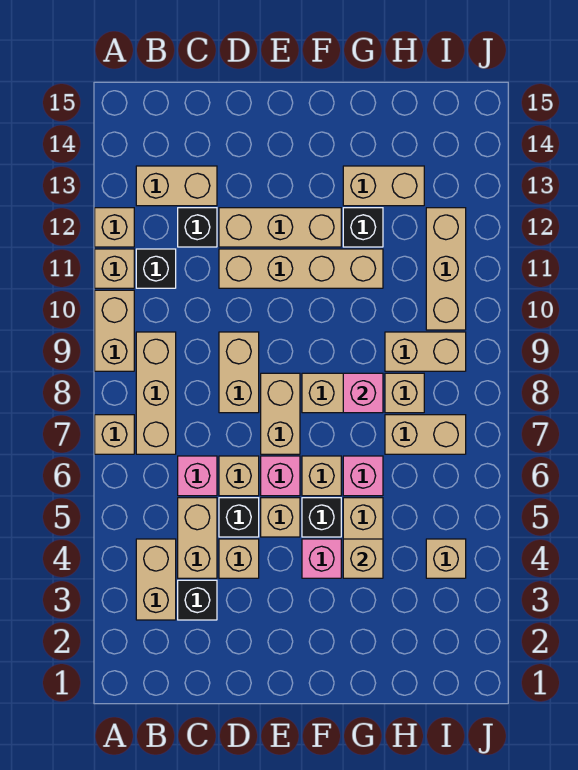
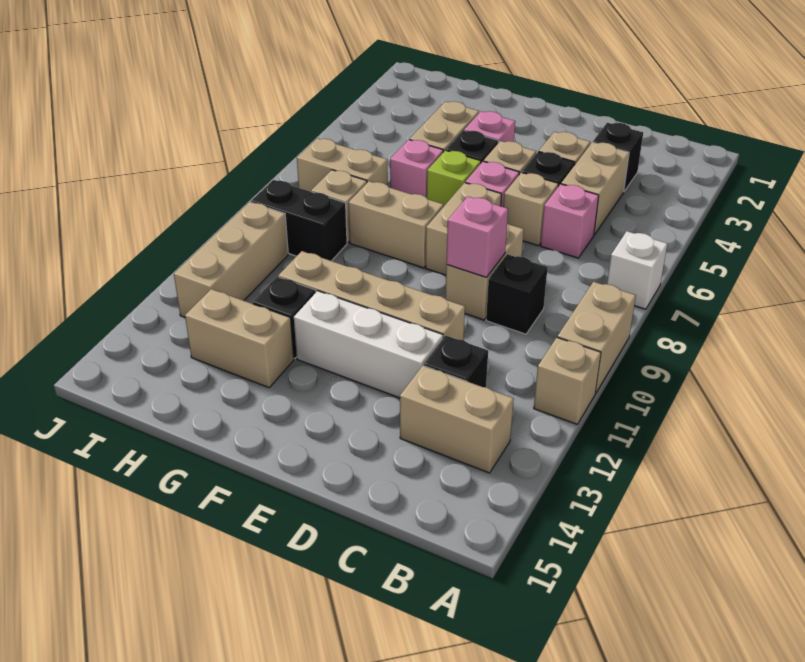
tan 1x1 brick [95,415,134,454] -> white 1x1 brick [607,231,668,309]
tan 1x1 brick [95,208,134,247] -> none
tan 1x2 brick [136,539,176,620] -> none
tan 1x3 brick [136,332,176,454] -> none
black 1x1 brick [136,249,176,288] -> black 1x1 brick moved to [486,254,548,334]
tan 1x3 brick [219,208,341,247] -> white 1x3 brick [294,291,443,398]
tan 1x1 brick [302,456,341,496] -> lime 1x1 brick [427,150,481,207]
tan 1x1 brick [343,539,383,578] -> none
pink 1x1 brick [343,373,383,413] -> pink 1x1 brick moved to [446,196,508,277]
tan 1x2 brick [385,332,466,371] -> black 1x2 brick [251,180,347,261]
tan 1x1 brick [426,539,466,578] -> none

